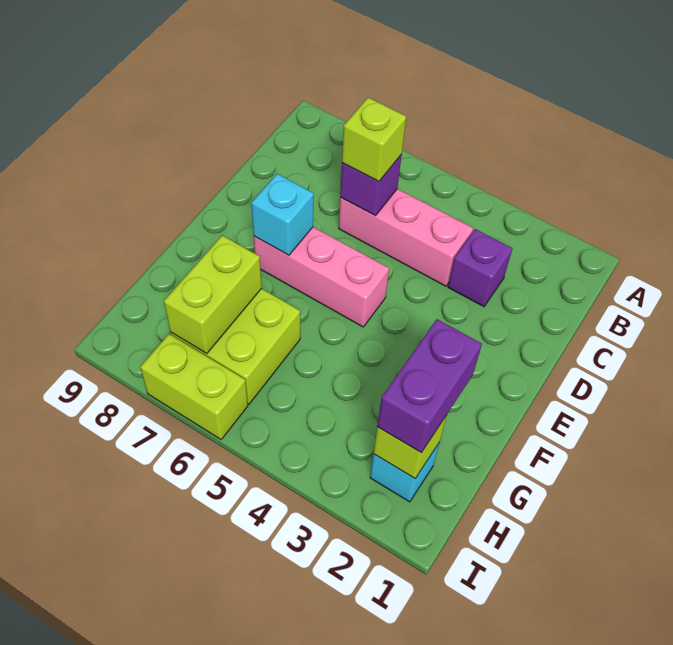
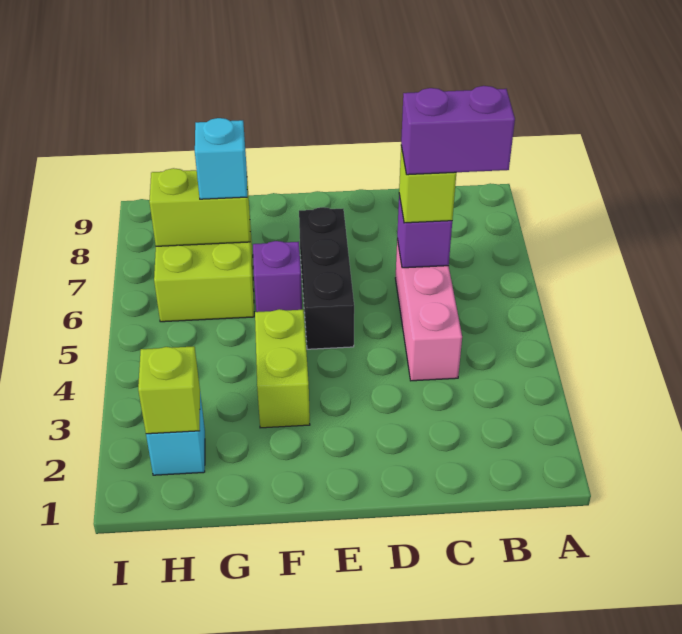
purple 1x1 brick [448,229,513,307] -> purple 1x1 brick moved to [253,241,302,312]
pink 1x3 brick [254,227,389,327] -> black 1x3 brick [299,207,354,349]
cyan 1x1 brick [251,174,314,255] -> cyan 1x1 brick moved to [195,118,247,199]
purple 1x2 brick [377,319,482,453] -> purple 1x2 brick moved to [401,86,515,175]
lime 1x2 brick [140,334,248,439] -> lime 1x2 brick moved to [255,309,310,428]

